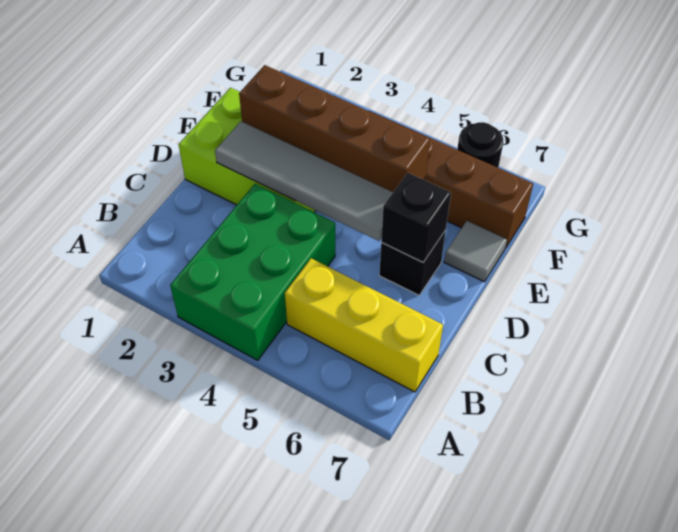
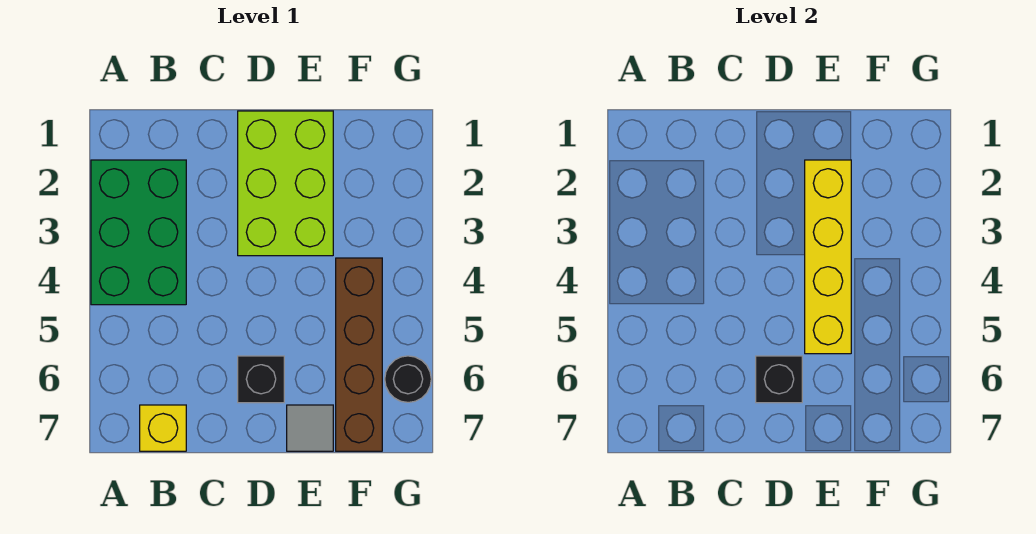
green 2x3 brick [170,184,335,360] -> green 2x3 brick turned to [91,160,186,305]
yellow 1x3 brick [285,258,443,392] -> yellow 1x1 brick [140,405,186,451]
grey 1x4 tile [215,121,393,241] -> none
brown 1x4 brick [239,65,430,192] -> yellow 1x4 brick [805,160,851,354]

